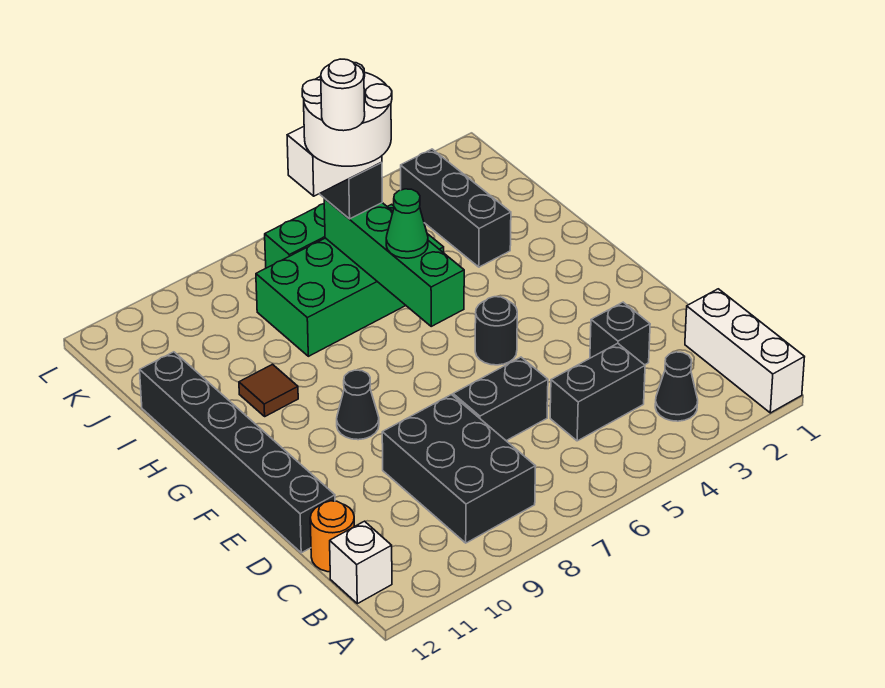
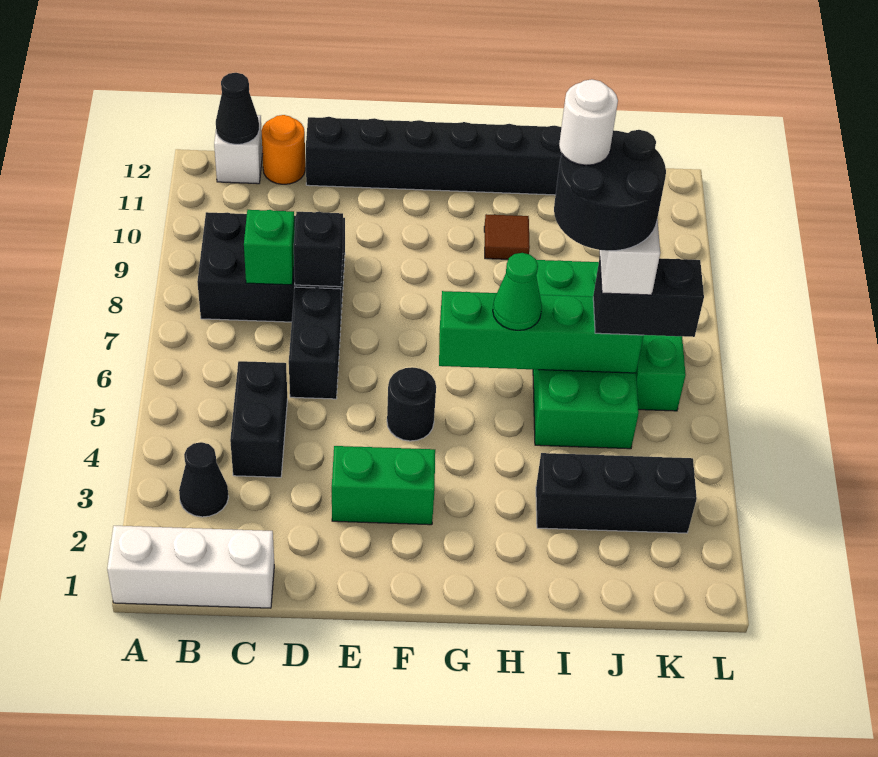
none -> green 1x1 brick [244,210,295,285]
black 1x1 brick [590,302,650,365] -> black 1x1 brick moved to [294,212,343,287]
none -> green 1x2 brick [332,446,435,525]
black 1x1 cone [337,370,379,440] -> black 1x1 cone moved to [216,73,259,144]
white 2x2 round brick [302,63,392,166] -> black 2x2 round brick [554,130,666,251]

